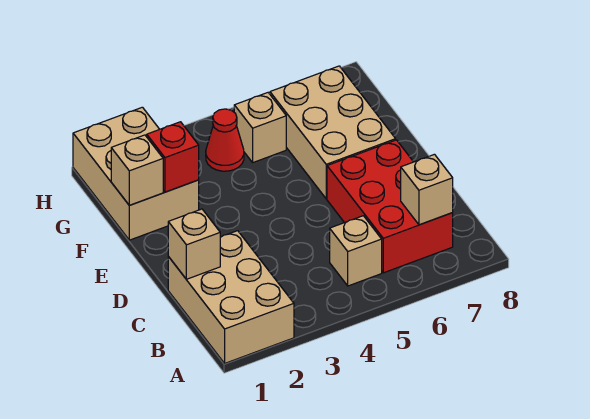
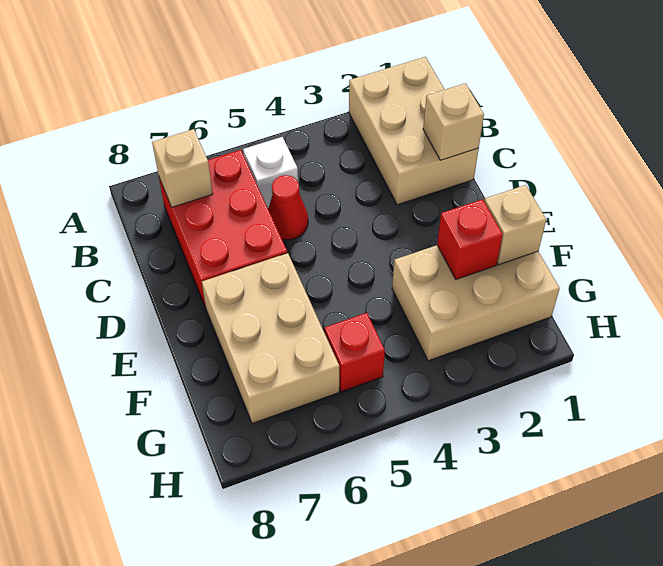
tan 1x1 brick [330,216,382,286] -> white 1x1 brick [243,137,298,208]
tan 2x3 brick [73,107,199,240] -> tan 2x3 brick turned to [392,245,560,361]
red 1x1 cone [206,109,244,171] -> red 1x1 cone moved to [268,175,308,240]
tan 1x1 brick [234,93,286,162] -> red 1x1 brick [324,313,385,392]

